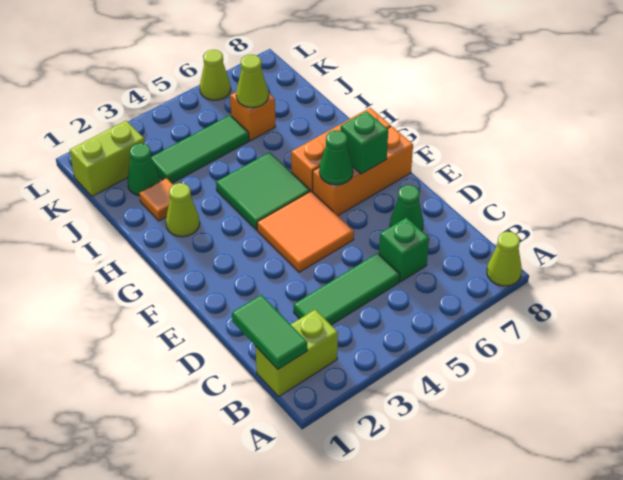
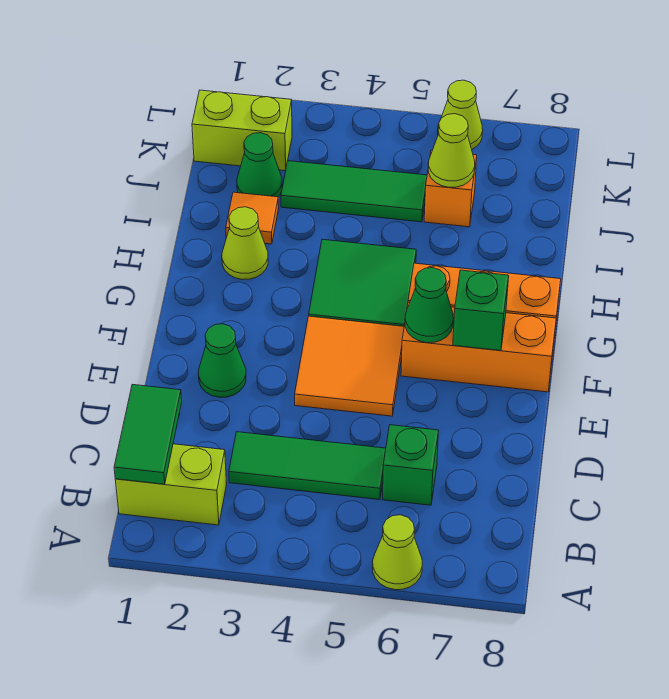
lime 1x1 cone [487,232,522,286] -> lime 1x1 cone moved to [373,515,422,590]
green 1x1 cone [390,185,423,231] -> green 1x1 cone moved to [199,324,246,397]

